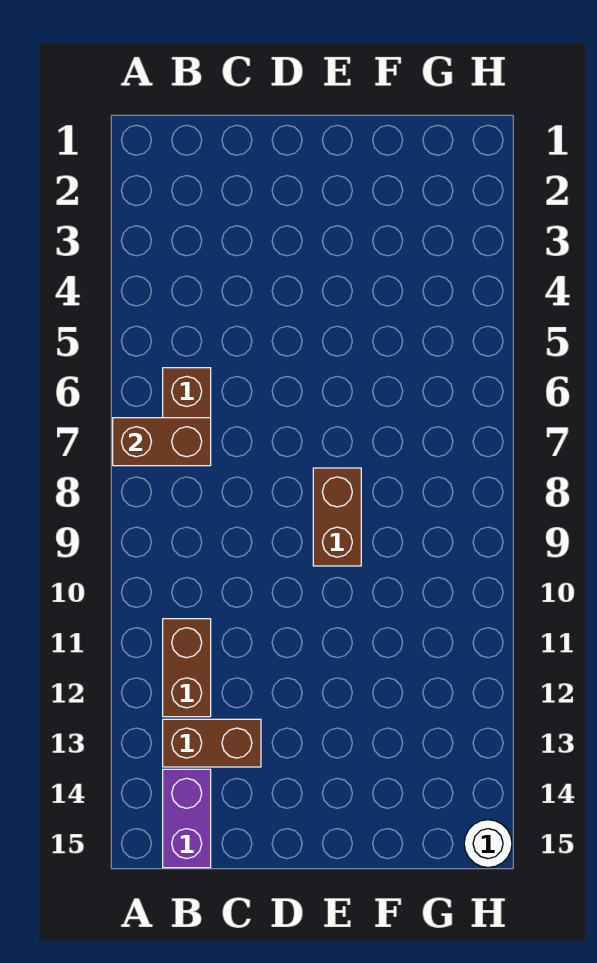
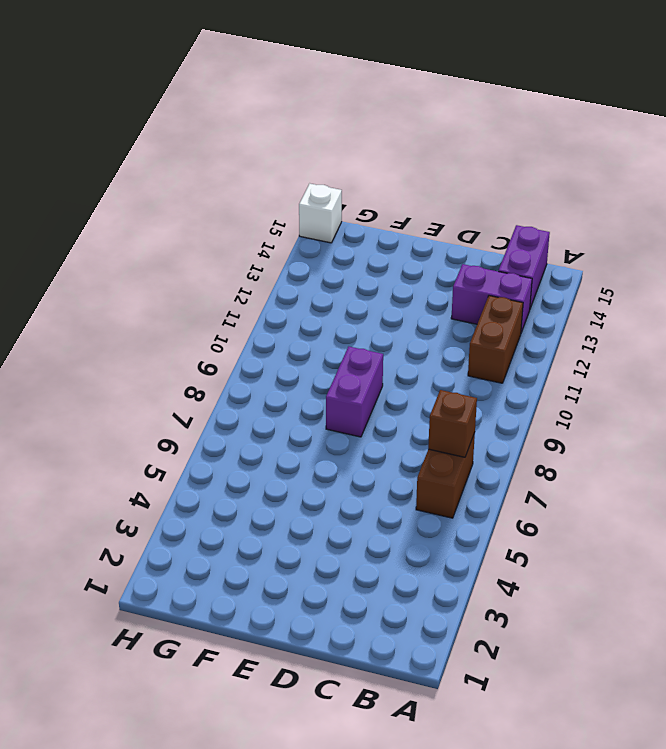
brown 1x2 brick [113,418,211,466] -> brown 1x1 brick [428,390,477,457]
brown 1x2 brick [163,719,261,767] -> purple 1x2 brick [451,264,532,332]
brown 1x2 brick [313,468,361,566] -> purple 1x2 brick [326,346,383,437]
white 1x1 round brick [464,820,512,867] -> white 1x1 brick [299,184,342,243]

